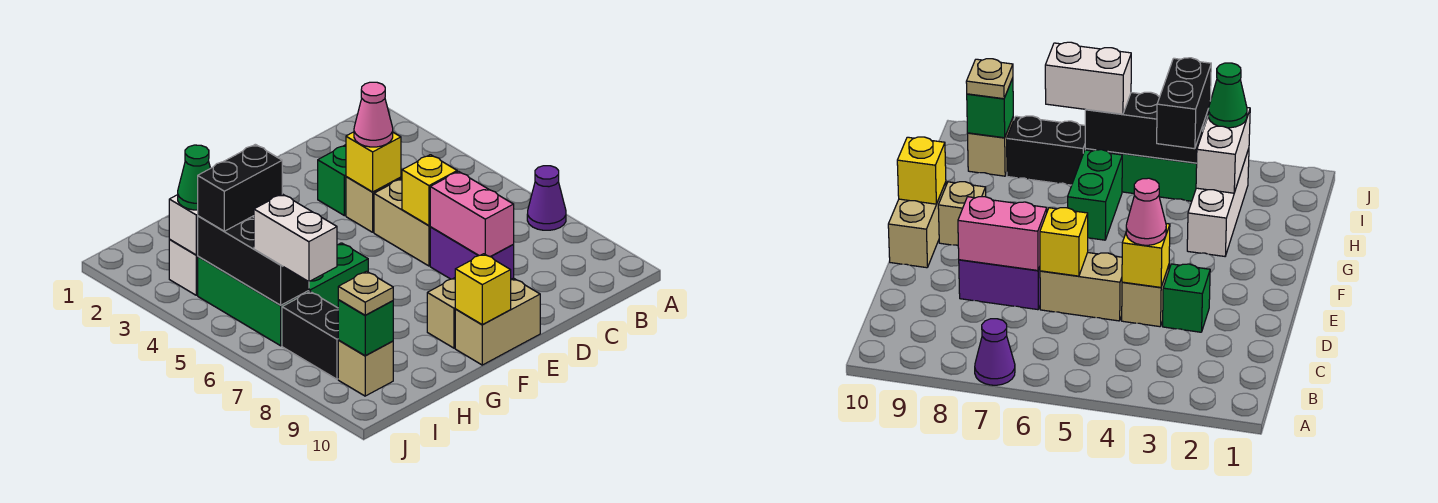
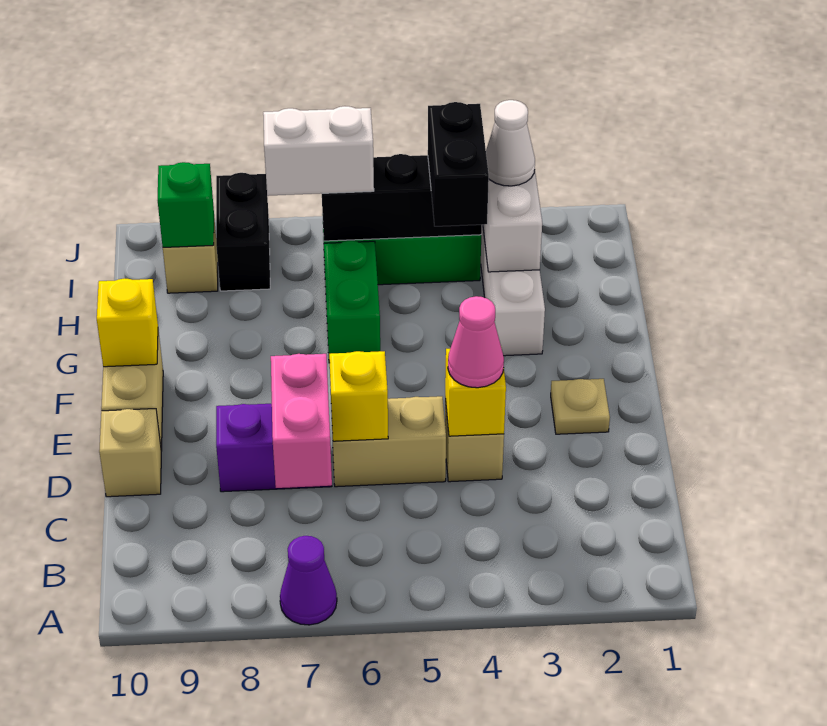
green 1x1 brick [318,145,346,216] -> none
pink 1x2 brick [430,171,514,257] -> pink 1x2 brick turned to [271,354,332,488]
tan 1x1 brick [427,278,455,348] -> tan 1x1 brick moved to [99,409,161,497]
green 1x1 cone [178,145,210,210] -> white 1x1 cone [486,100,535,186]
black 1x2 brick [282,292,339,379] -> black 1x2 brick turned to [216,173,270,291]
tan 1x1 plate [338,271,393,315] -> tan 1x1 plate moved to [551,379,610,434]

